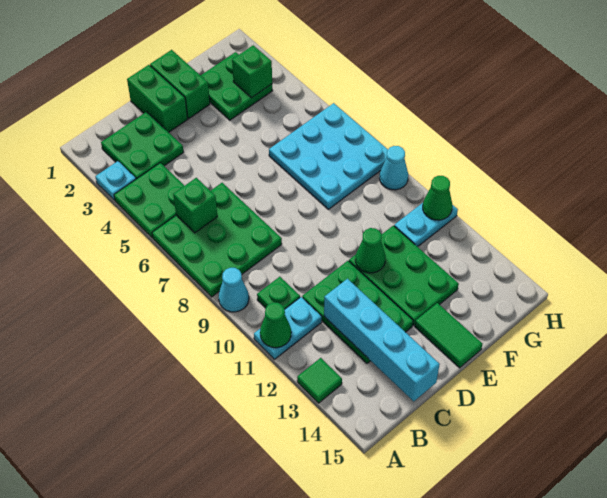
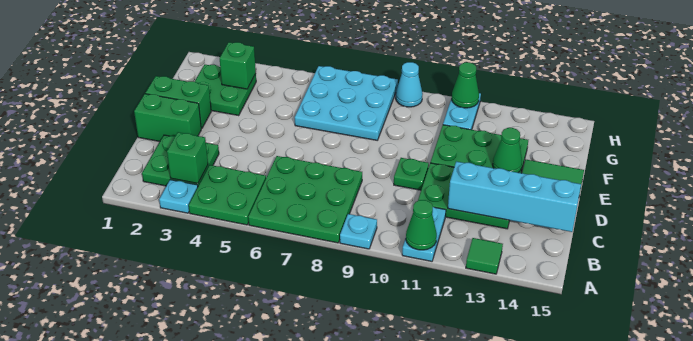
cyan 1x1 cone [219,268,249,312] -> cyan 1x1 plate [340,214,377,249]
green 1x1 brick [173,178,217,233] -> green 1x1 brick moved to [167,132,208,184]
green 1x1 plate [257,277,300,309] -> green 1x1 plate moved to [394,158,429,190]
green 1x1 cone [355,228,385,273] -> green 1x1 cone moved to [493,128,522,173]

